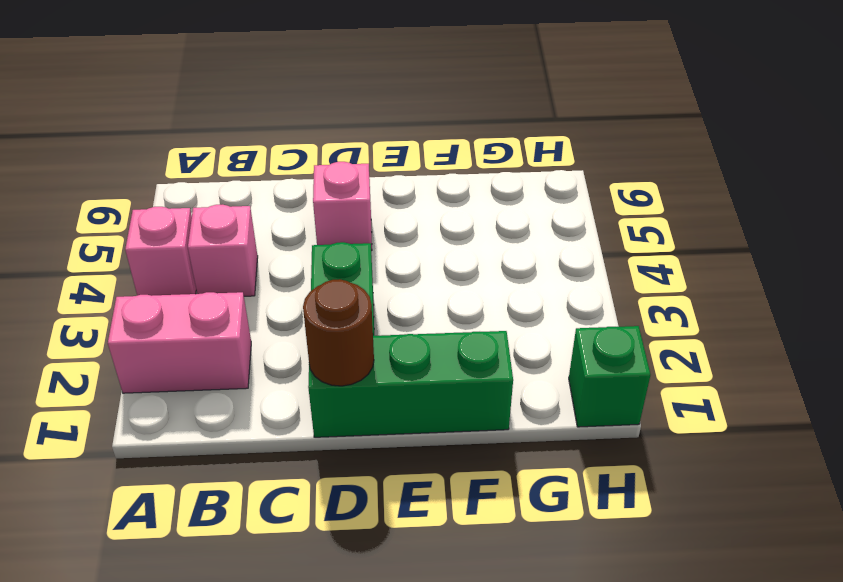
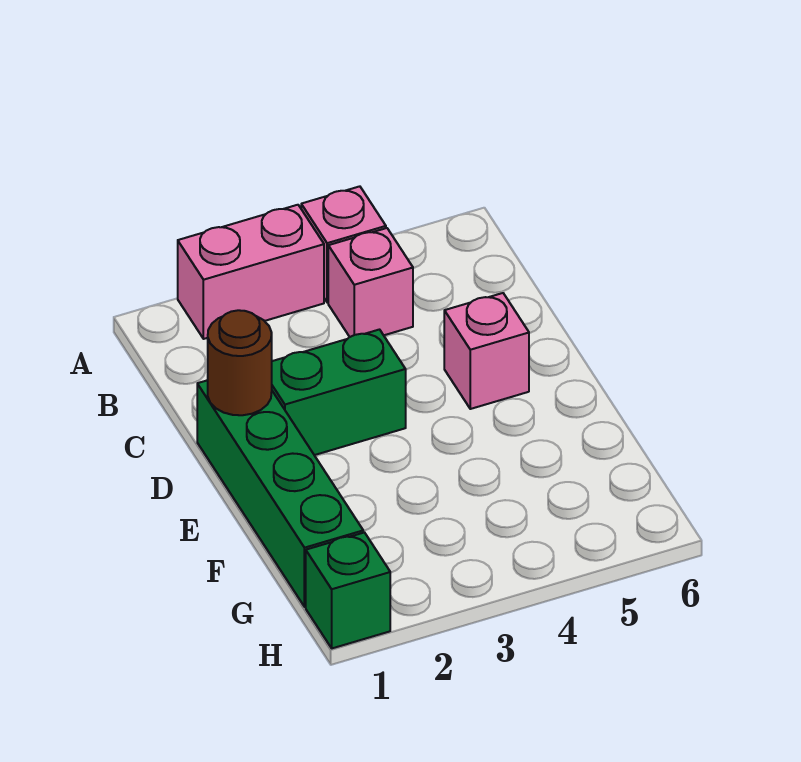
pink 1x2 brick [108,292,251,393] -> pink 1x2 brick turned to [178,205,324,339]
green 1x3 brick [308,331,513,437] -> green 1x4 brick [197,380,363,607]

